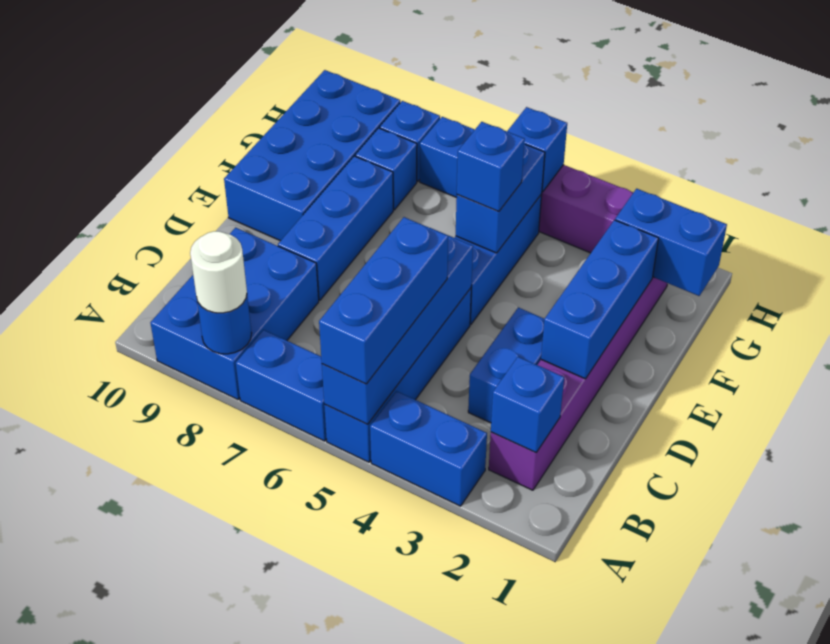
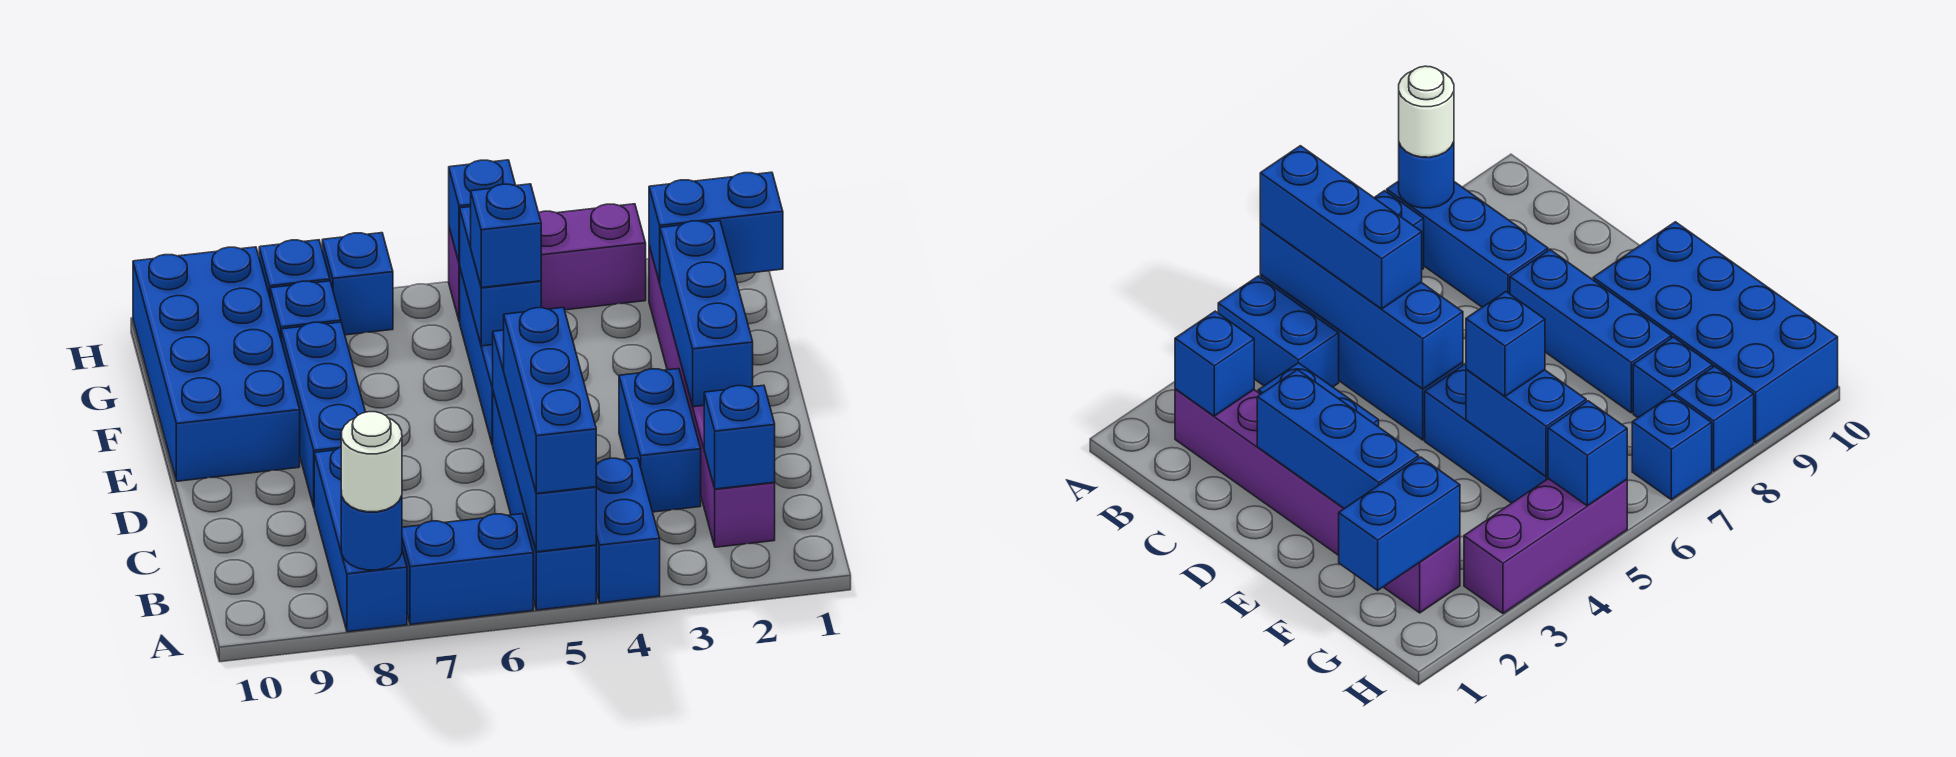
blue 1x2 brick [370,391,487,506] -> blue 1x2 brick turned to [596,458,660,603]
blue 2x3 brick [151,228,319,400] -> blue 1x3 brick [314,447,407,632]

